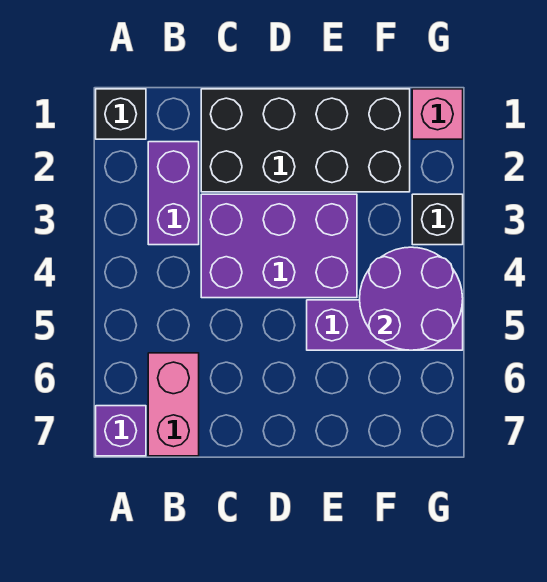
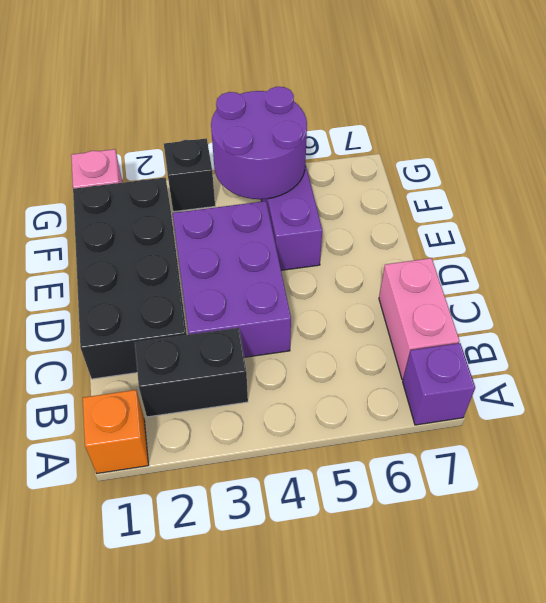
black 1x1 brick [96,89,146,139] -> orange 1x1 brick [83,390,148,473]
purple 1x2 brick [148,142,199,245] -> black 1x2 brick [135,328,248,417]
pink 1x2 brick [148,353,199,456] -> pink 1x2 brick turned to [379,258,460,379]

